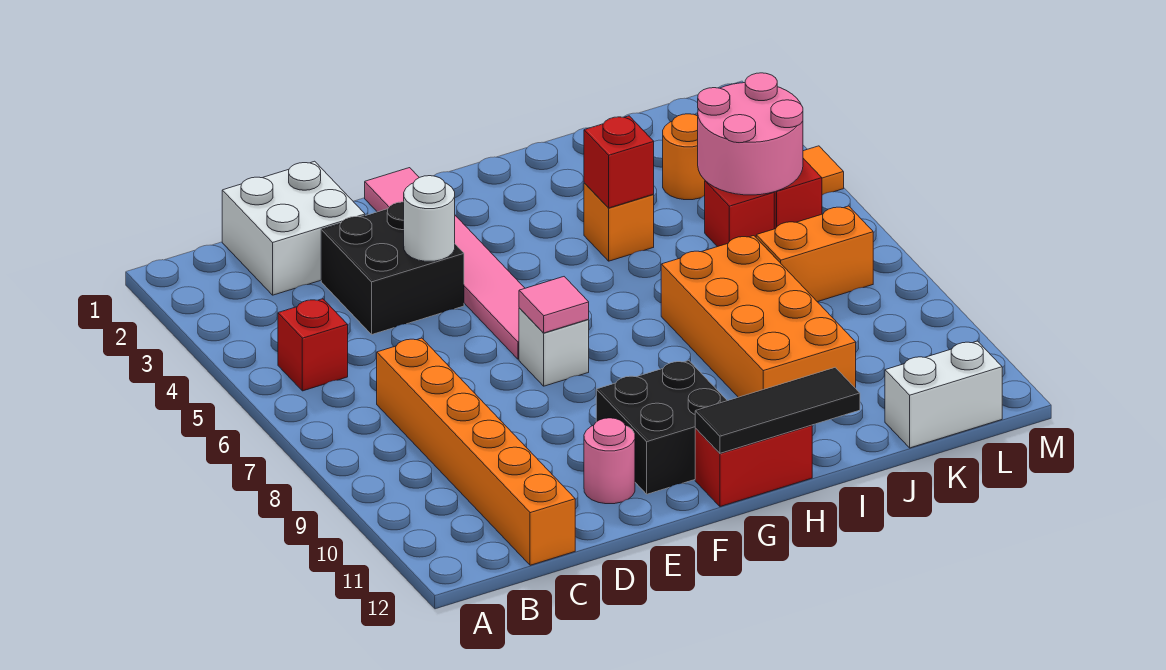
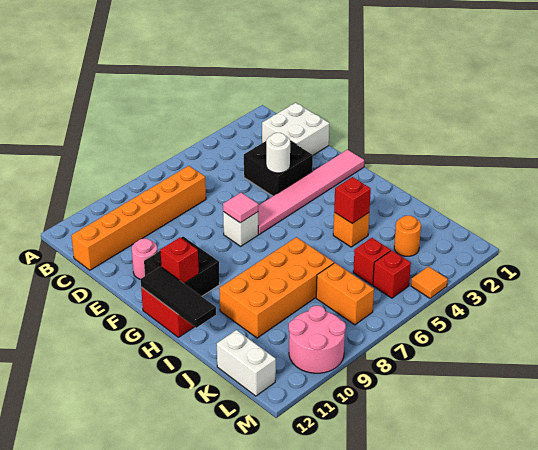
red 1x1 brick [278,299,348,391] -> red 1x1 brick moved to [160,237,199,283]
pink 2x2 round brick [698,73,803,195] -> pink 2x2 round brick moved to [289,306,346,373]

